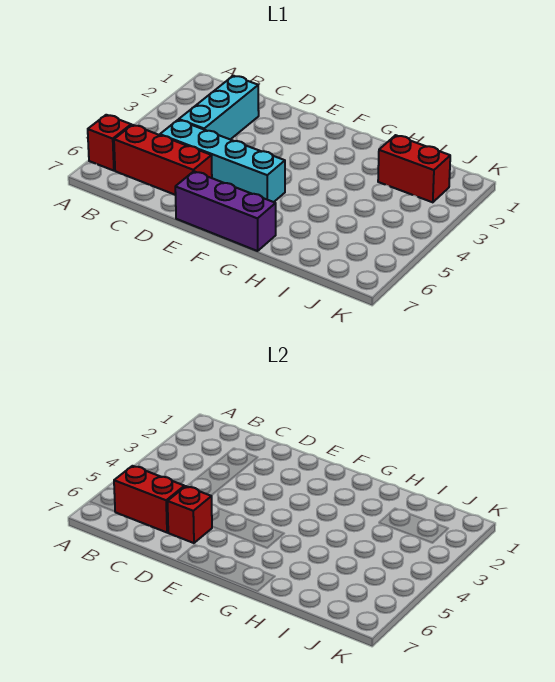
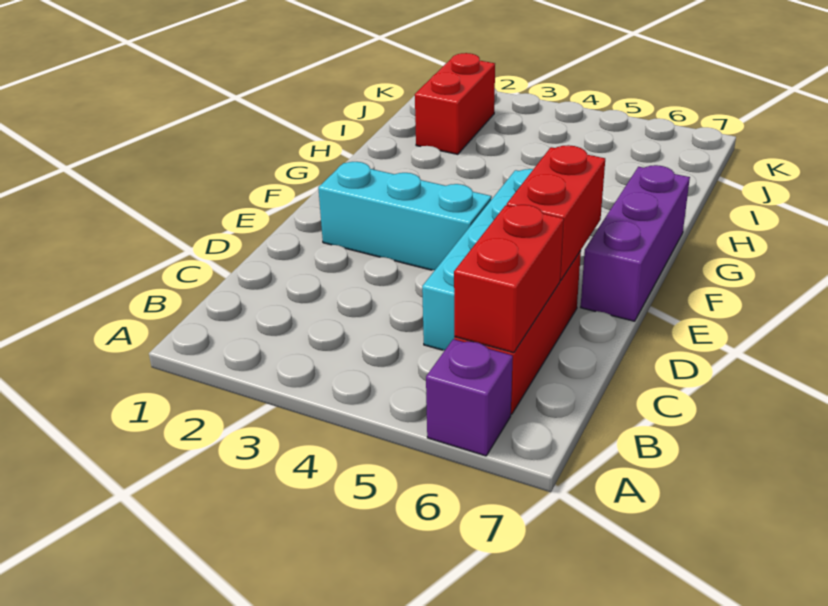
red 1x1 brick [88,115,131,171] -> purple 1x1 brick [426,339,513,456]
cyan 1x3 brick [179,76,259,140] -> cyan 1x3 brick moved to [318,162,492,270]
red 1x1 brick [168,486,212,543] -> red 1x2 brick [507,145,605,280]

